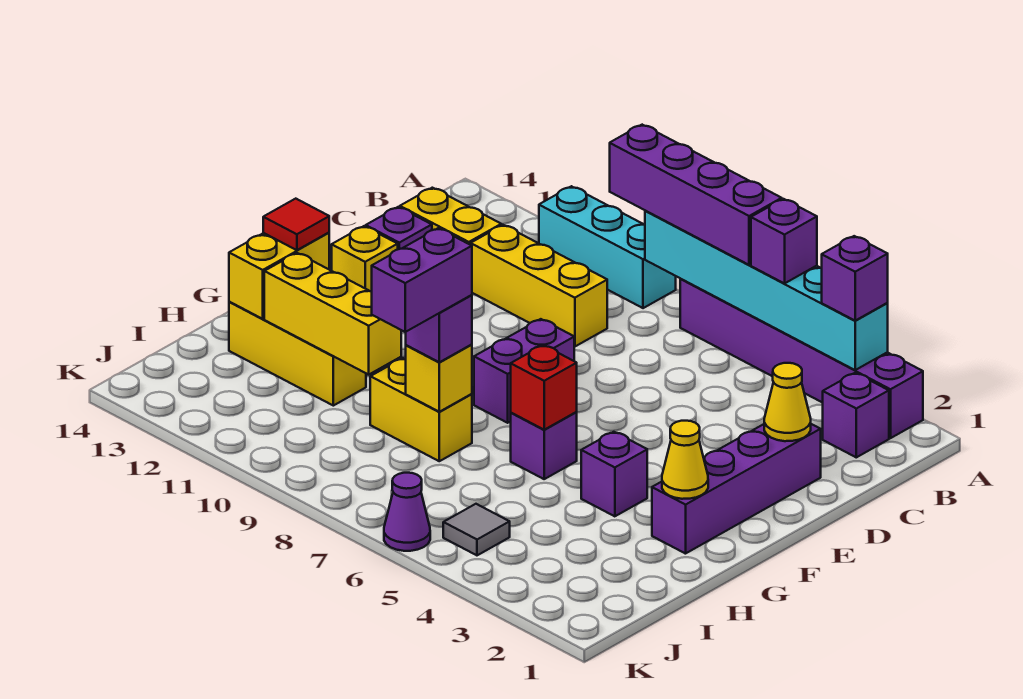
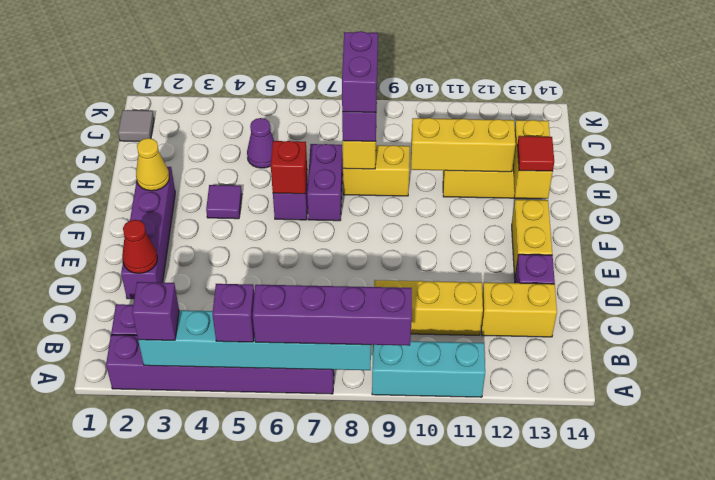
yellow 1x1 cone [764,363,811,441] -> red 1x1 cone [122,220,157,274]
purple 1x2 brick [474,319,574,423] -> purple 1x2 brick moved to [307,144,343,221]
yellow 1x1 brick [332,226,398,291] -> yellow 1x2 brick [512,199,552,278]
purple 1x1 brick [581,432,647,516] -> purple 1x1 tile [206,185,242,219]
grey 1x1 tile [443,504,510,555] -> grey 1x1 tile moved to [118,110,154,141]
purple 1x1 cone [384,473,430,551] -> purple 1x1 cone moved to [247,118,274,168]

